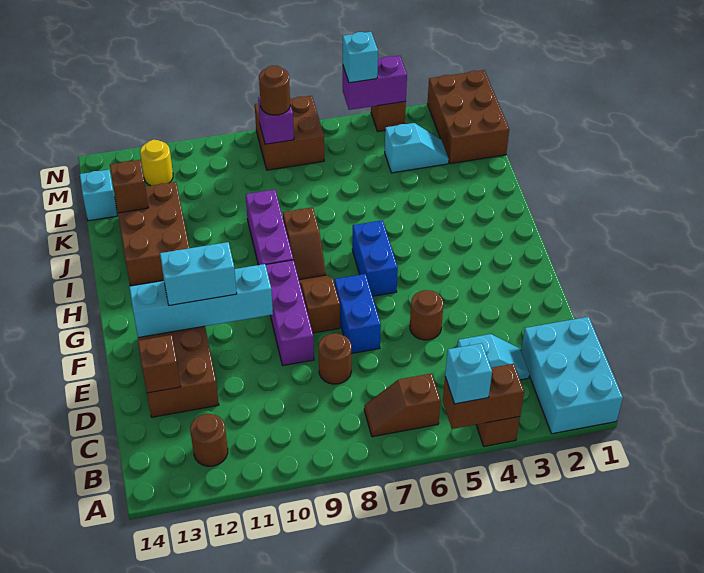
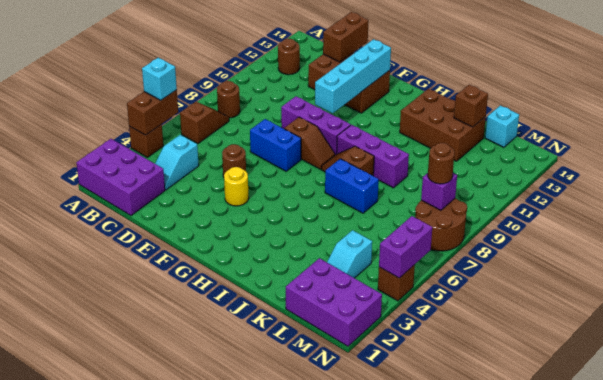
cyan 2x3 brick [521,317,623,434] -> purple 2x3 brick [76,139,165,216]
brown 1x1 round brick [318,333,351,384] -> brown 1x1 round brick moved to [217,81,240,118]
brown 1x1 brick [138,335,181,393] -> brown 1x2 brick [323,12,368,62]
cyan 1x2 brick [160,242,237,306] -> none
blue 1x2 brick [352,220,398,296] -> blue 1x2 brick moved to [325,159,379,213]
brown 2x3 brick [427,70,509,164] -> purple 2x3 brick [286,258,382,346]
brown 2x2 brick [255,96,324,170] -> brown 2x2 round brick [415,198,467,251]
yellow 1x1 round brick [140,140,173,186] -> yellow 1x1 round brick moved to [224,167,249,206]
cyan 1x1 brick [343,32,378,83] -> none

